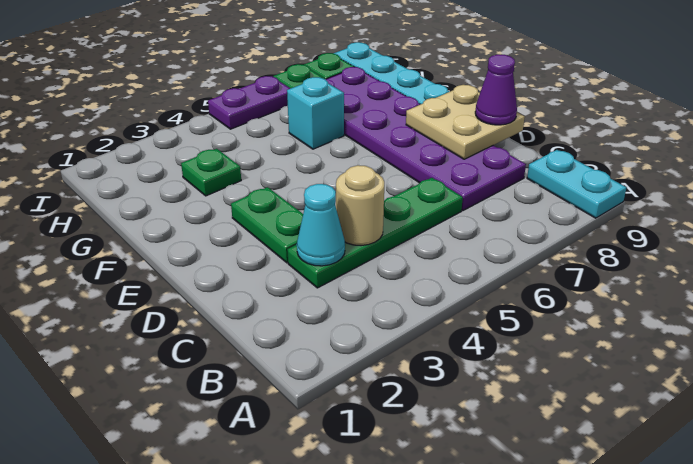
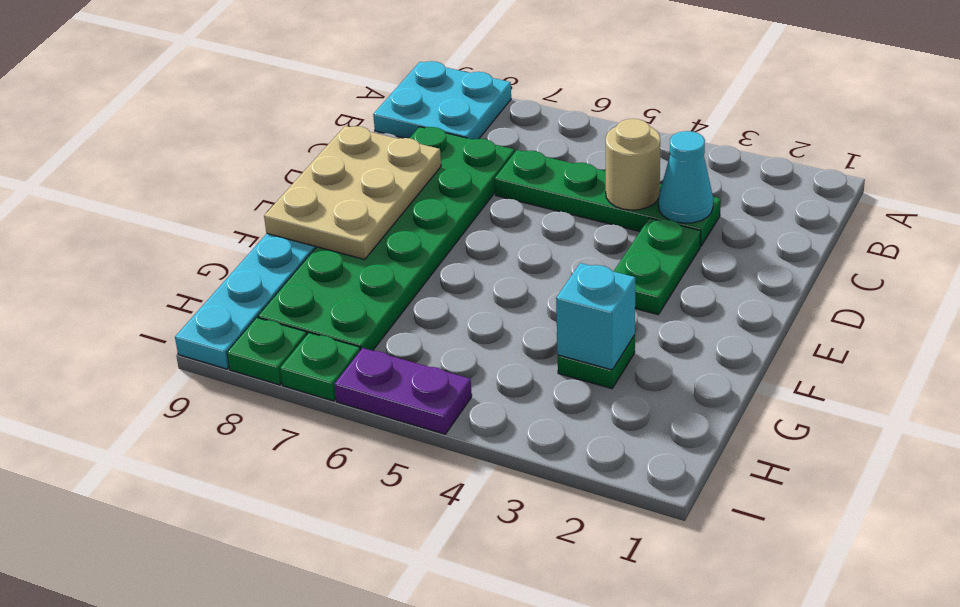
cyan 1x2 plate [527,150,627,218] -> cyan 2x2 plate [373,61,511,140]
purple 2x6 plate [325,67,526,210] -> green 2x6 plate [258,127,514,351]
tan 2x2 plate [406,85,525,159] -> tan 2x3 plate [264,126,441,260]
purple 1x1 cone [475,54,517,125] -> none
cyan 1x1 brick [287,77,344,149] -> cyan 1x1 brick moved to [556,263,635,370]

